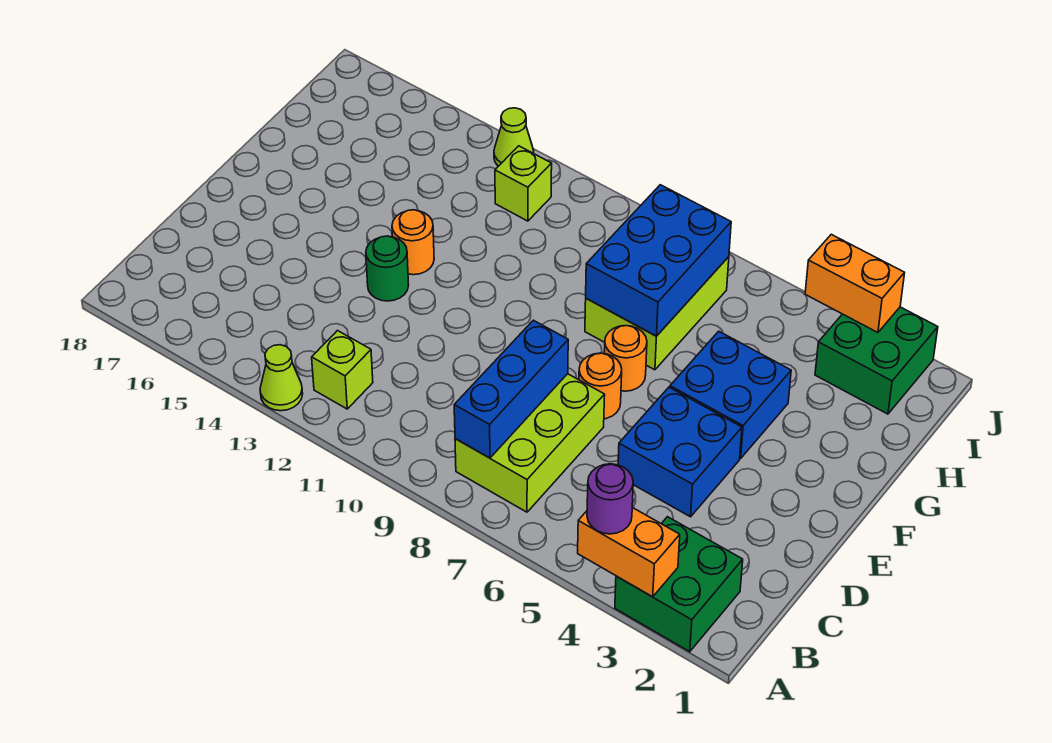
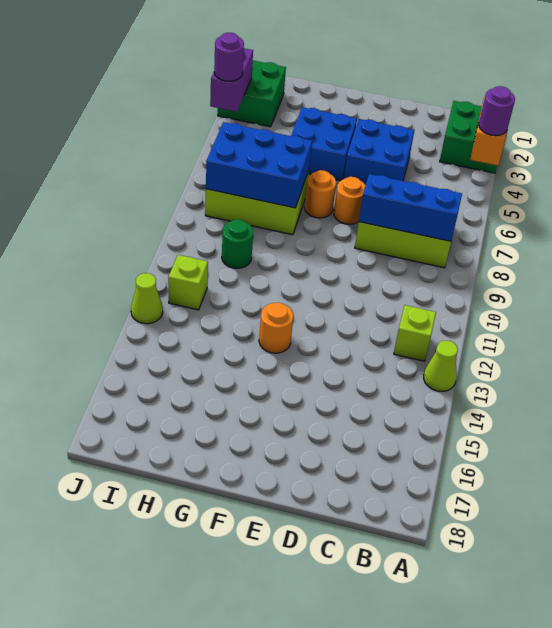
green 1x1 round brick [366,236,409,301] -> green 1x1 round brick moved to [222,219,253,268]
orange 1x2 brick [805,234,905,332] -> purple 1x2 brick [210,48,253,112]
none -> purple 1x1 round brick [214,33,244,81]

